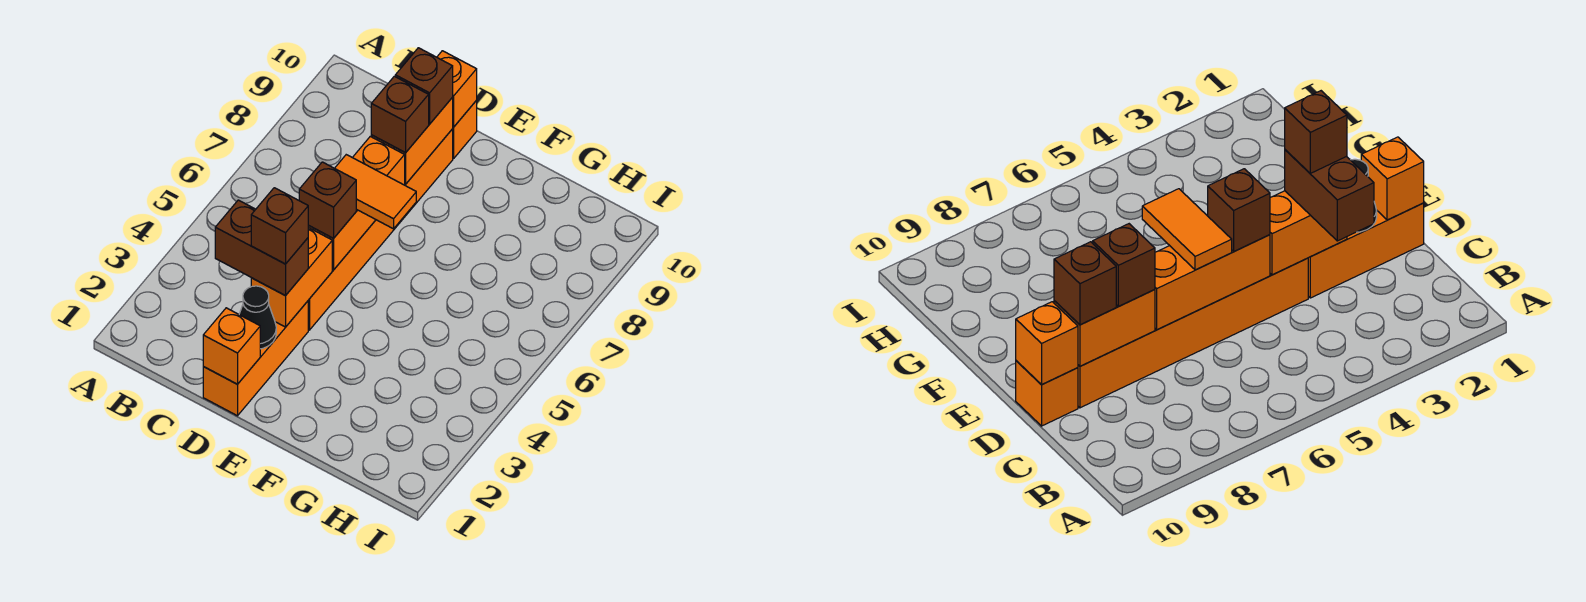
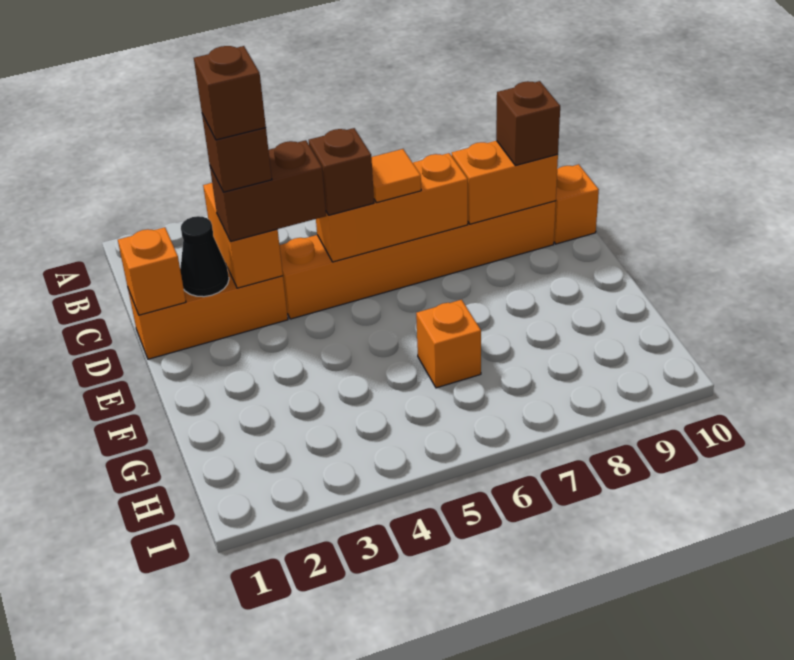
brown 1x2 brick [215,200,308,296] -> brown 1x2 brick turned to [210,140,326,242]
orange 1x2 brick [251,228,332,327] -> orange 1x2 brick turned to [203,183,283,288]
orange 1x2 tile [335,155,416,229] -> orange 1x1 tile [371,149,421,203]
brown 1x1 brick [371,76,429,153] -> brown 1x1 brick moved to [194,46,266,140]
orange 1x1 brick [437,51,477,127] -> orange 1x1 brick moved to [416,300,481,388]

